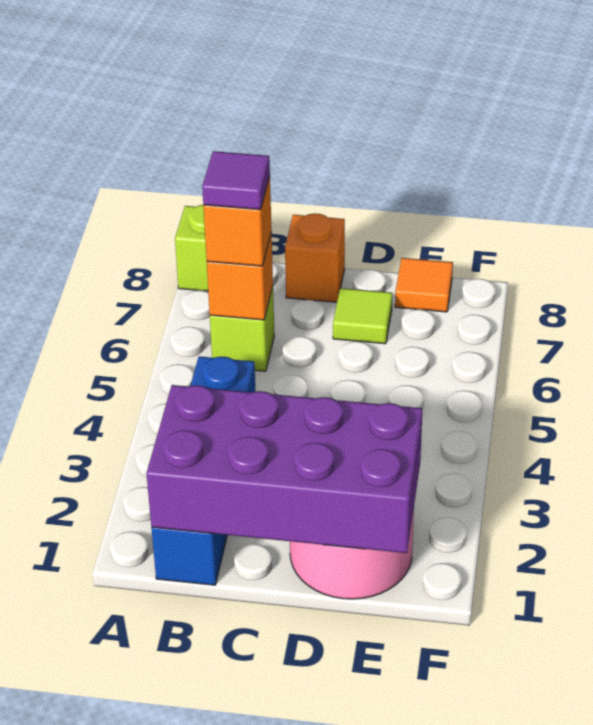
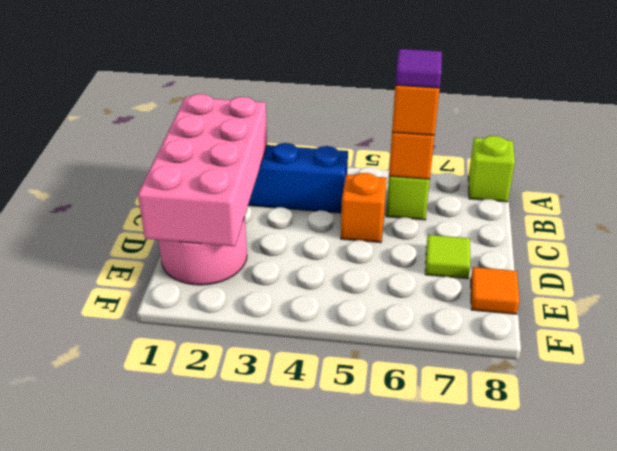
purple 2x4 brick [147,385,422,553] -> pink 2x4 brick [138,94,267,247]
orange 1x1 brick [285,213,345,302] -> orange 1x1 brick moved to [341,173,387,243]

